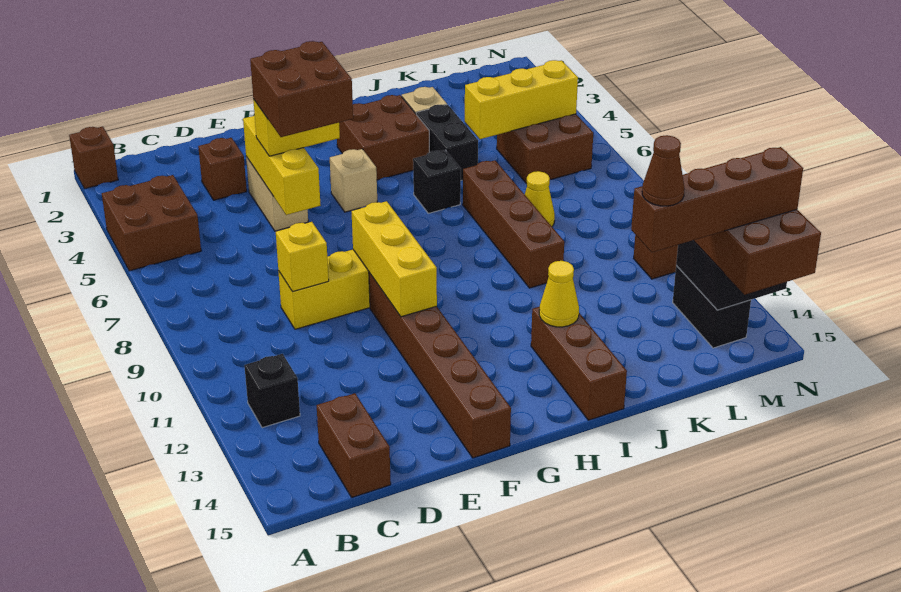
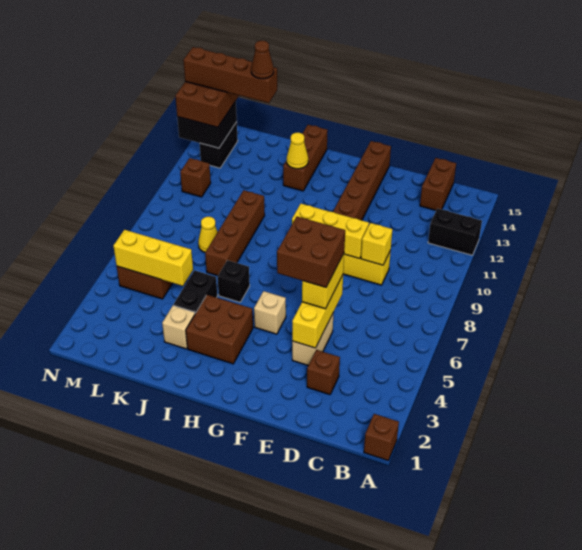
brown 2x2 brick [102,175,201,271] -> none
black 1x1 brick [244,354,300,428] -> black 1x2 brick [428,208,482,255]
yellow 1x2 brick [253,99,340,156] -> yellow 1x2 brick turned to [302,254,344,309]
yellow 1x3 brick [352,201,437,317] -> yellow 1x3 brick turned to [292,204,369,259]

